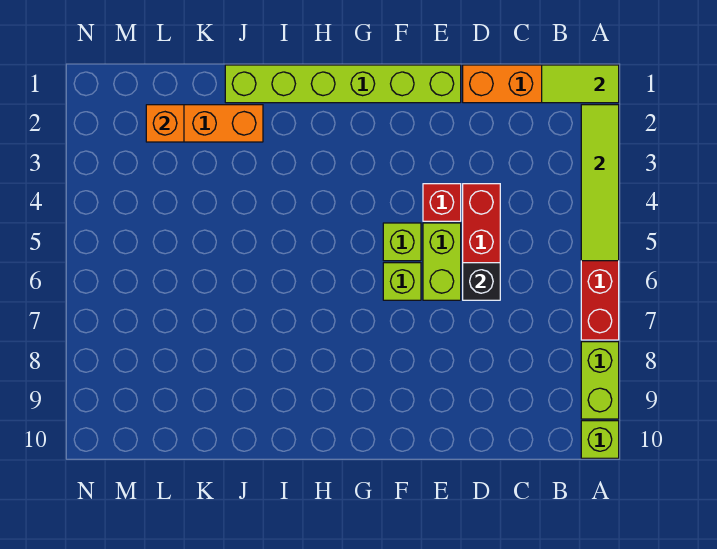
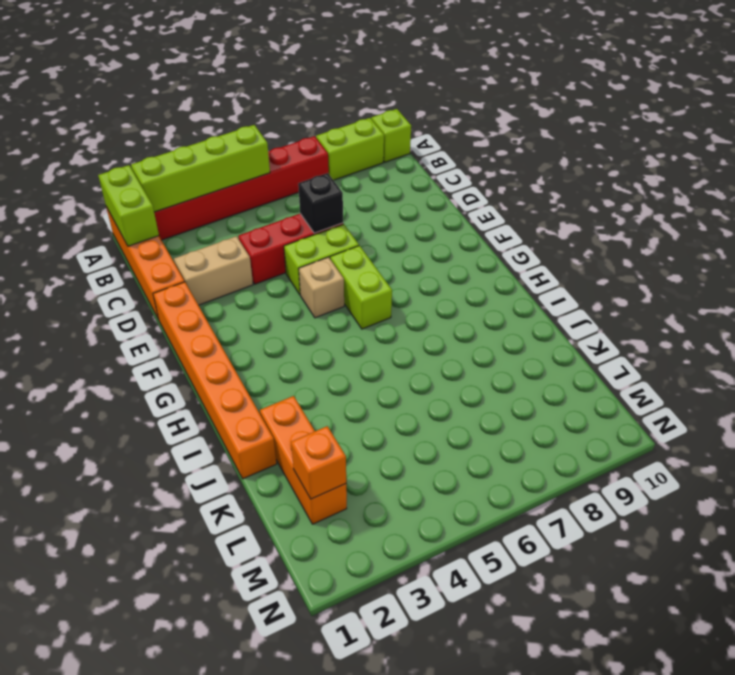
lime 1x2 tile [542,65,619,103] -> lime 1x2 brick [98,165,159,246]
lime 1x4 tile [581,105,619,261] -> lime 1x4 brick [131,125,270,212]
none -> tan 1x2 brick [174,236,253,305]
lime 1x6 brick [225,65,461,103] -> orange 1x6 brick [153,282,277,479]
red 1x1 brick [423,184,461,221] -> none
lime 1x1 brick [383,223,421,261] -> tan 1x1 brick [299,257,344,318]
lime 1x1 brick [383,263,421,300] -> lime 1x2 brick [330,246,392,329]

